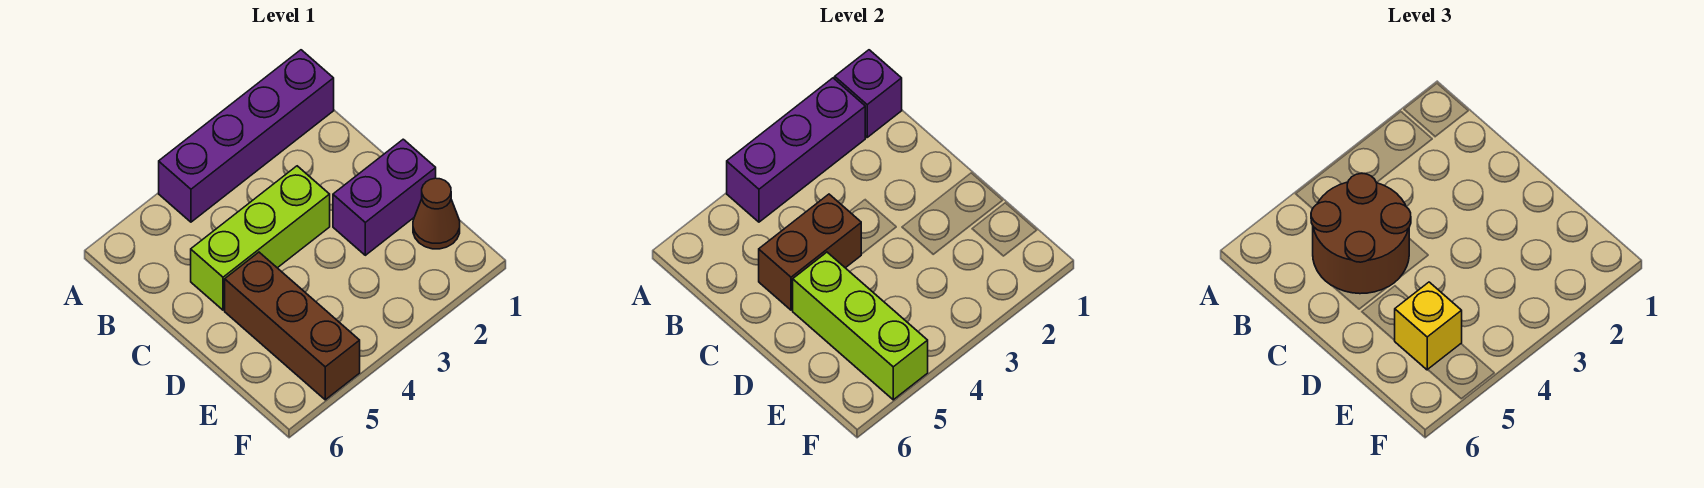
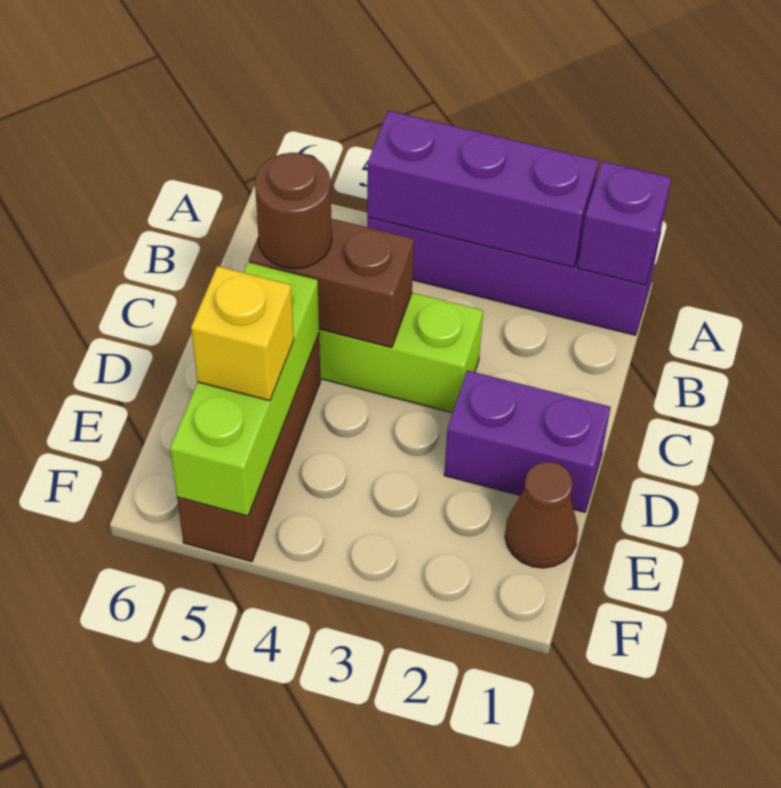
brown 2x2 round brick [1311,173,1411,294] -> brown 1x1 round brick [255,153,332,269]

